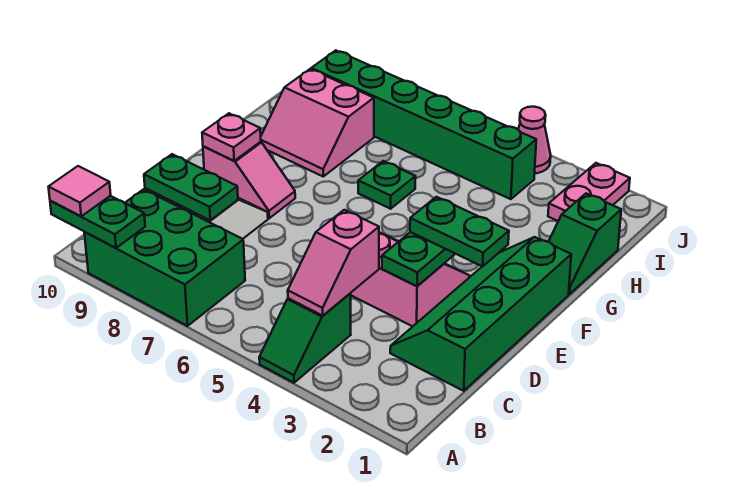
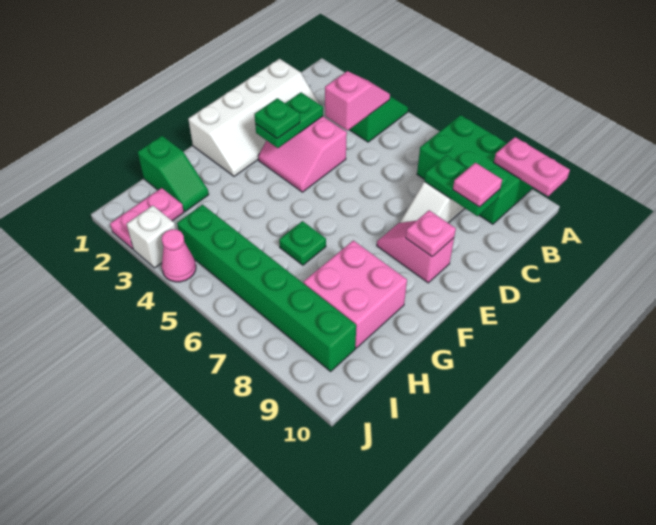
green 1x2 plate [50,196,145,248] -> pink 1x2 plate [494,137,570,196]
pink 1x1 tile [49,166,111,216] -> pink 1x1 tile moved to [453,163,502,207]
green 2x4 slope [390,237,571,391] -> white 2x4 slope [188,59,319,176]
green 1x2 plate [410,197,509,266] -> green 1x1 plate [255,98,300,139]
green 1x2 slope [549,193,621,294] -> green 1x2 slope turned to [138,136,209,212]
pink 2x2 slope [261,69,374,176] -> pink 2x2 brick [304,240,407,348]
none -> white 1x1 brick [127,206,176,268]

